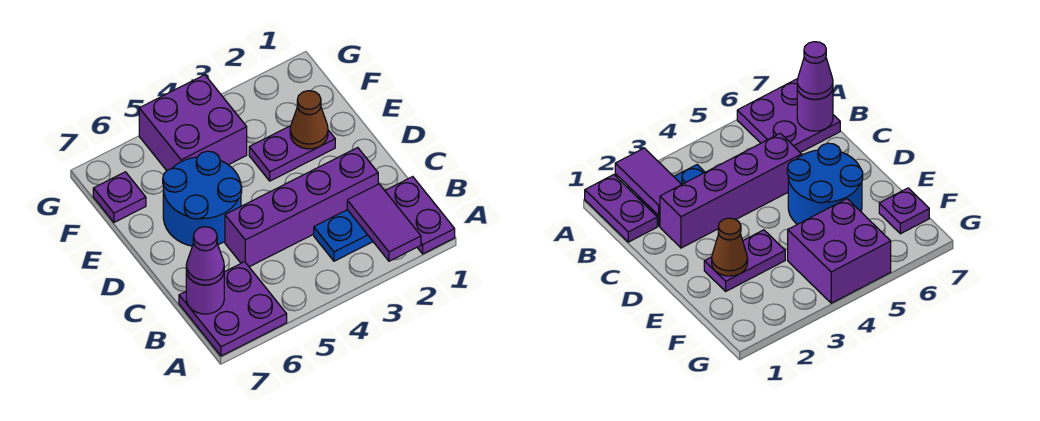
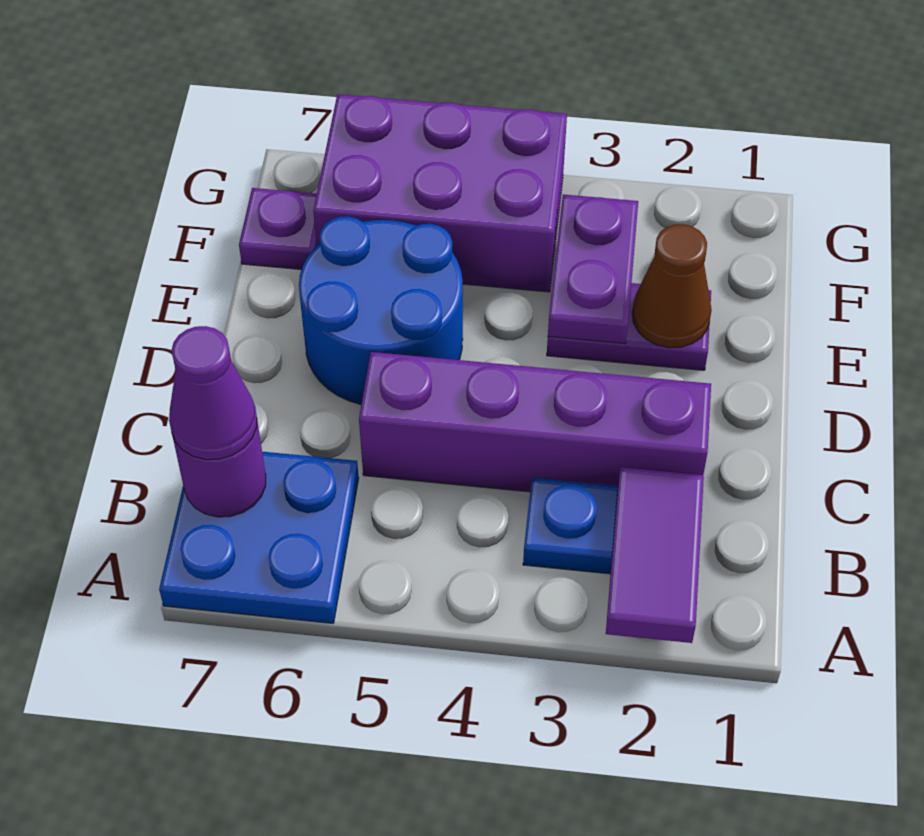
purple 1x2 plate [385,177,455,254] -> purple 1x2 plate moved to [548,194,638,344]
purple 2x2 plate [179,262,287,356] -> blue 2x2 plate [159,452,359,623]
purple 2x2 brick [139,75,247,171] -> purple 2x3 brick [313,94,567,292]

